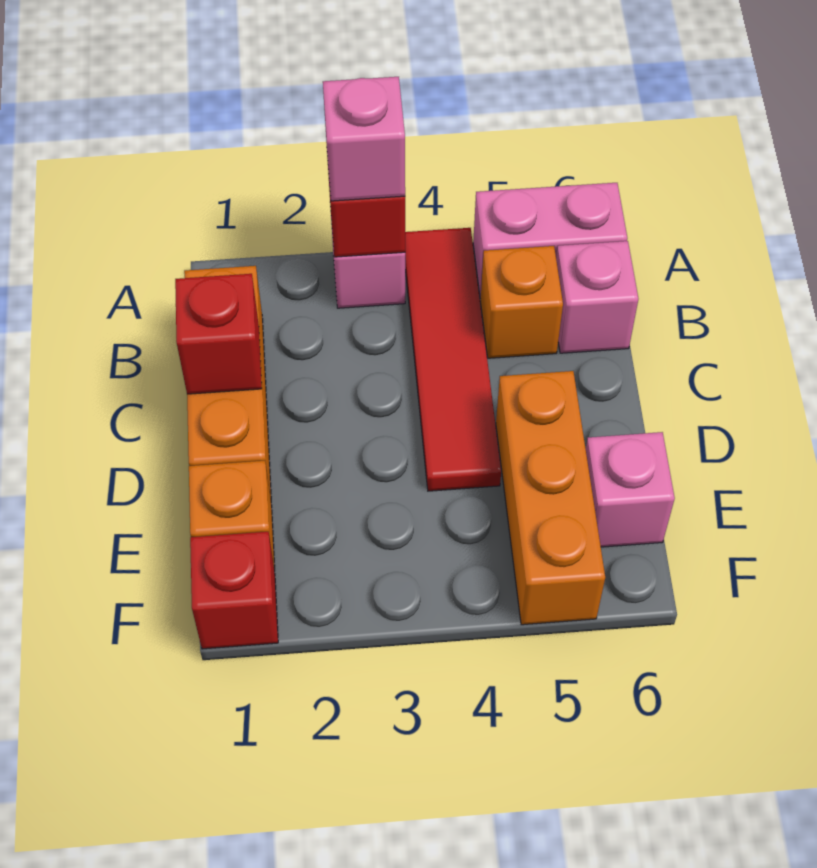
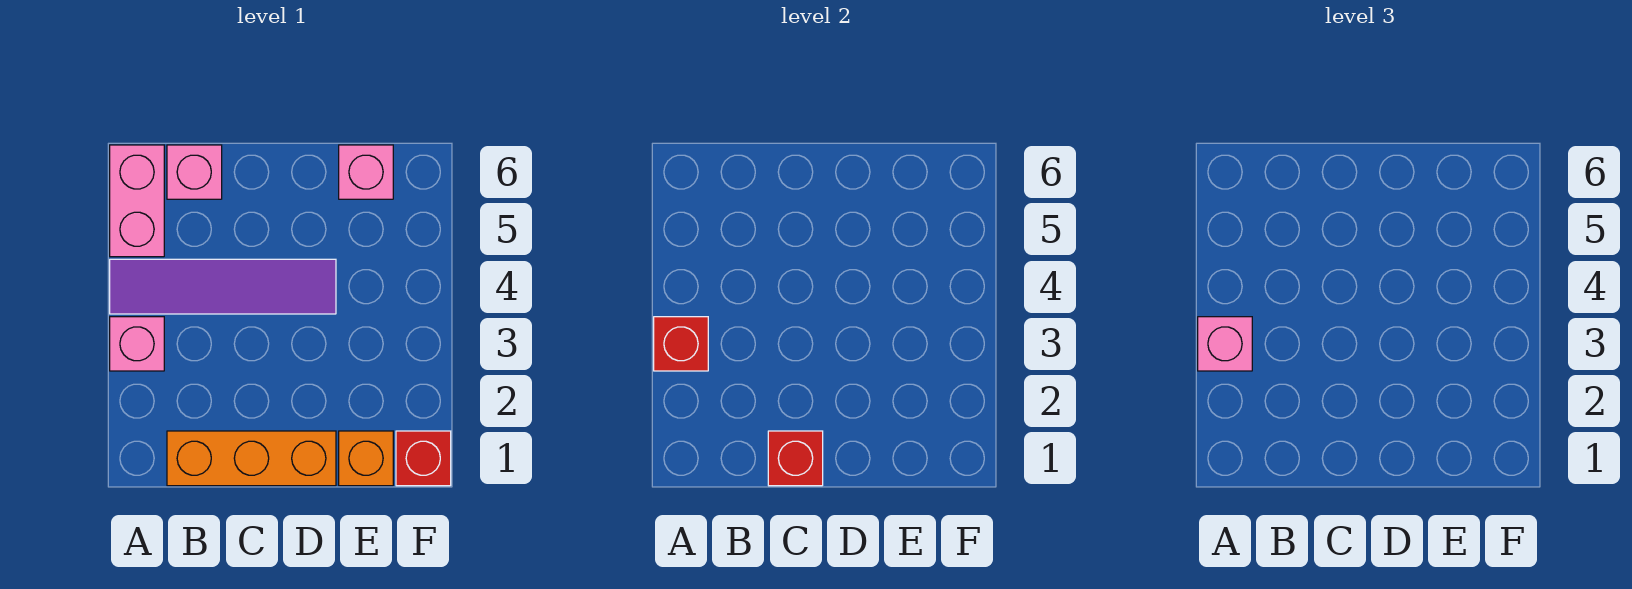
red 1x4 tile [405,228,501,491] -> purple 1x4 tile [110,259,336,314]
orange 1x1 brick [481,246,563,358] -> none
orange 1x3 brick [496,371,605,625] -> none

